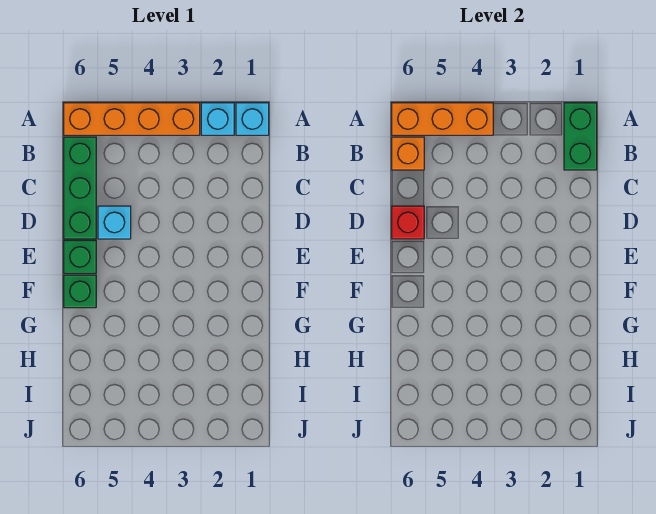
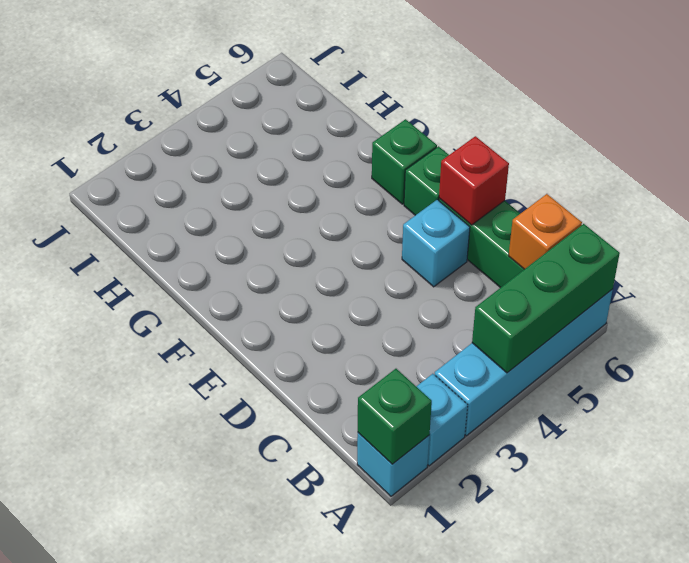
green 1x2 brick [564,103,597,170] -> green 1x1 brick [358,369,432,464]
orange 1x4 brick [64,103,200,135] -> cyan 1x4 brick [434,289,613,436]
orange 1x3 brick [392,103,493,135] -> green 1x3 brick [472,224,620,373]

